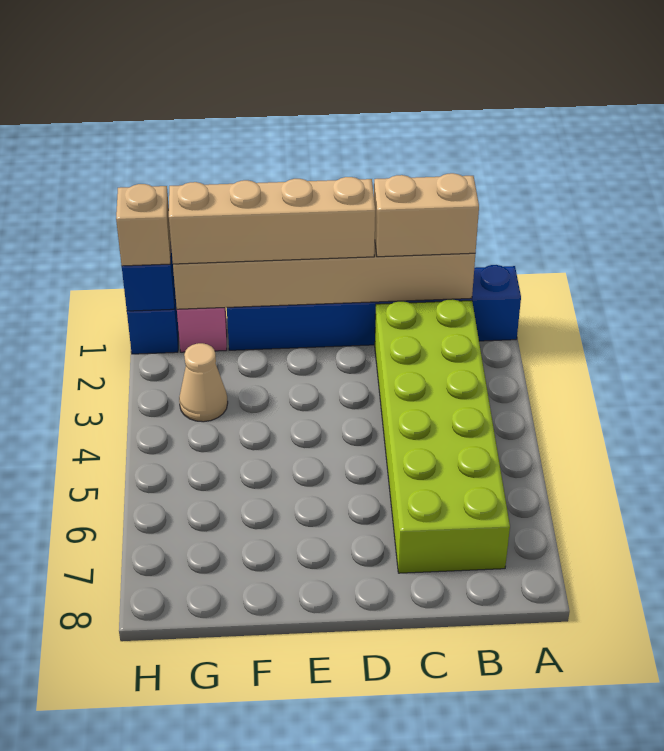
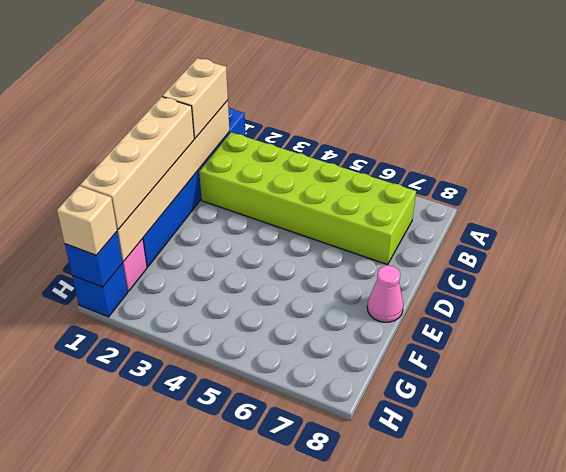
none -> pink 1x1 cone [367,265,403,322]
tan 1x1 cone [179,343,228,422] -> none

